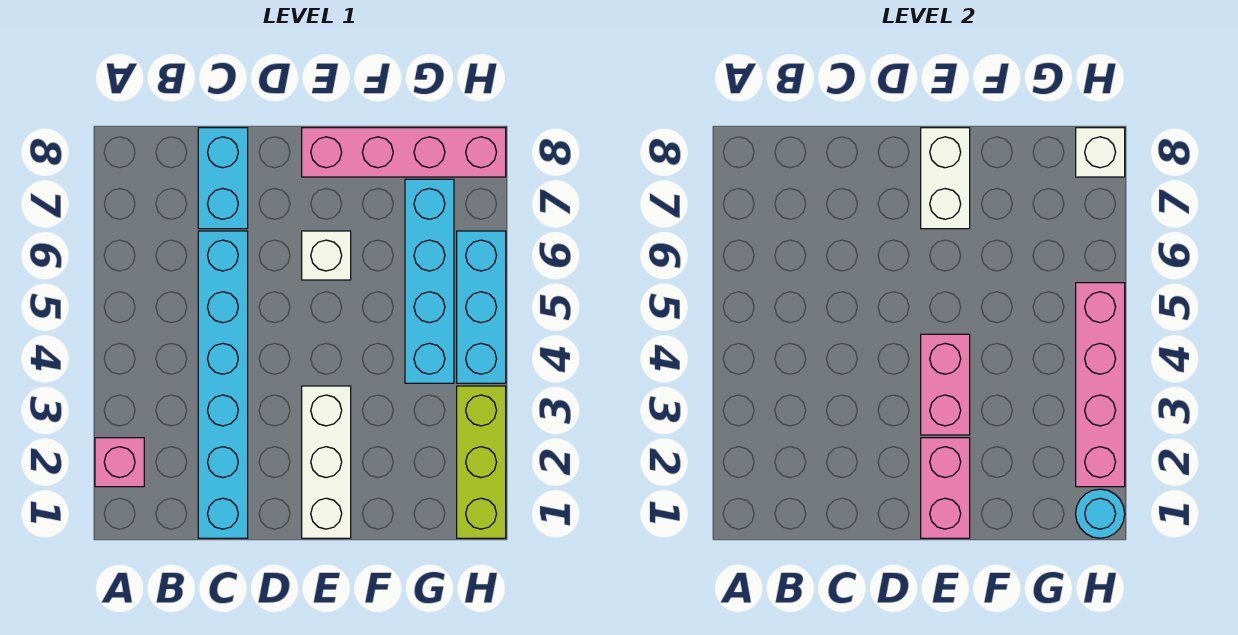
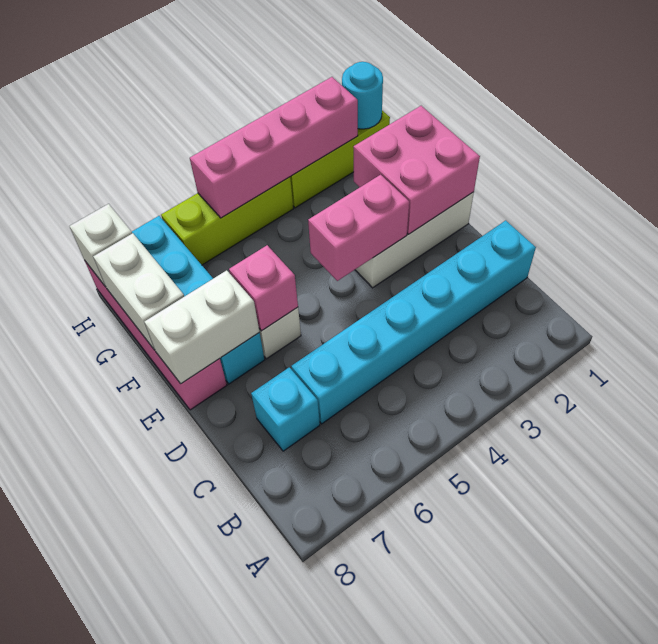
pink 1x1 brick [95,438,144,487] -> pink 1x1 brick moved to [229,245,298,331]
cyan 1x2 brick [198,128,248,229] -> cyan 1x1 brick [251,367,320,451]
pink 1x2 brick [921,438,970,538] -> pink 2x2 brick [353,106,480,234]
none -> white 1x2 brick [93,233,184,350]
cyan 1x4 brick [405,179,454,383] -> cyan 1x4 brick turned to [132,216,265,384]
cyan 1x3 brick [457,231,506,383] -> lime 1x3 brick [161,177,293,265]

